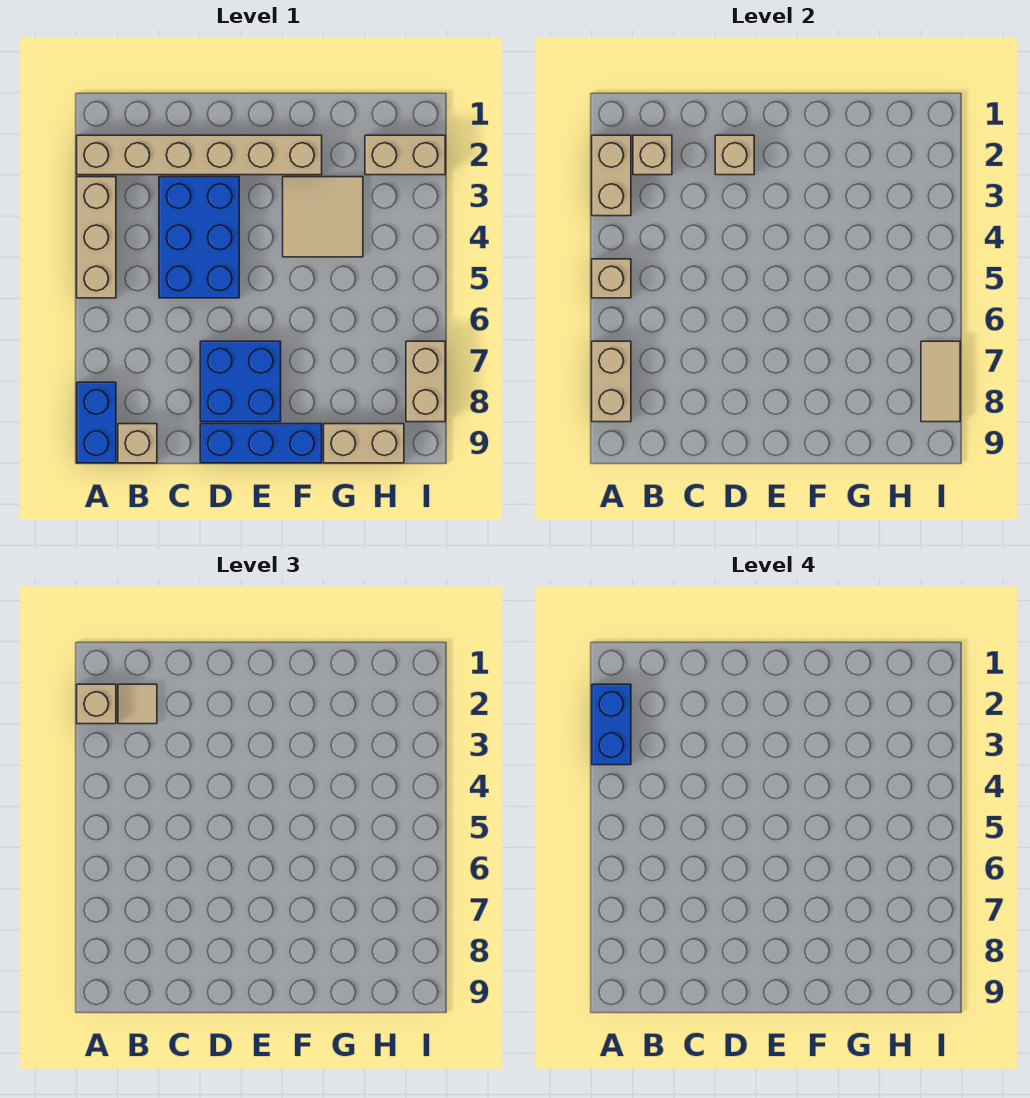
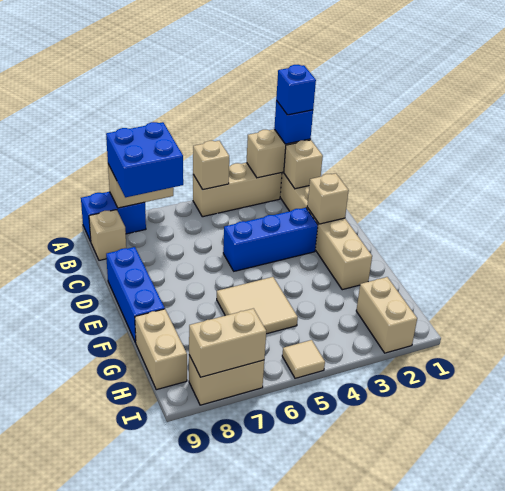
tan 1x1 brick [77,684,116,724] -> blue 1x1 brick [274,101,313,144]
blue 1x2 brick [592,684,631,765] -> blue 1x1 brick [276,65,316,115]
tan 1x1 tile [118,684,157,724] -> tan 1x1 tile moved to [282,340,325,378]
blue 2x3 brick [159,177,239,298] -> blue 1x3 brick [223,208,318,271]
blue 2x2 brick [200,341,281,422] -> blue 2x2 brick moved to [106,122,183,197]
tan 2x2 tile [283,177,363,257] -> tan 2x2 tile moved to [217,277,298,334]
tan 1x2 tile [921,341,960,422] -> tan 1x2 brick [189,308,266,377]

